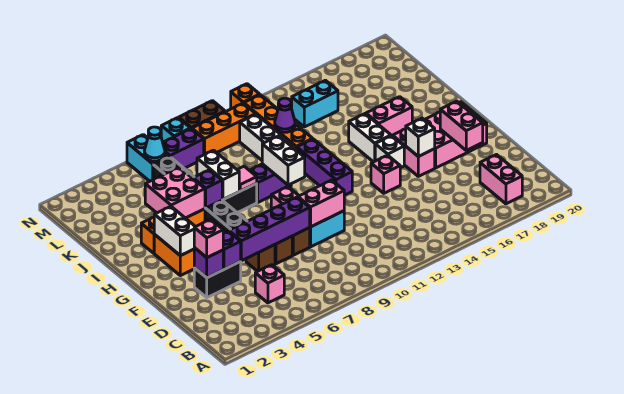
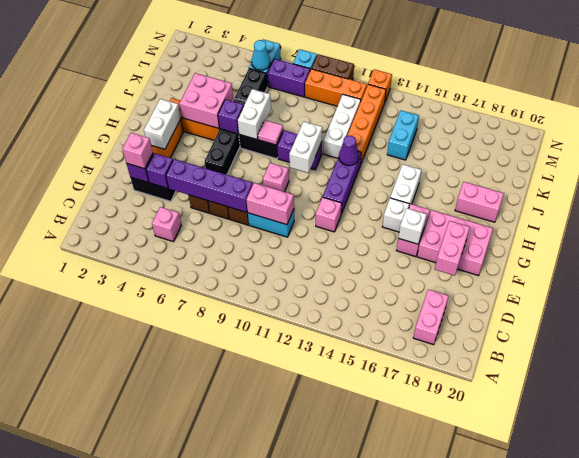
pink 1x1 brick [371,155,400,193] -> pink 1x1 brick moved to [316,197,342,232]
pink 1x2 brick [366,97,412,136] -> pink 1x2 brick moved to [455,182,504,222]
purple 1x1 cone [275,98,295,132] -> purple 1x1 cone moved to [339,136,359,166]
cyan 1x2 brick [291,80,338,127] -> cyan 1x2 brick turned to [387,111,419,160]

